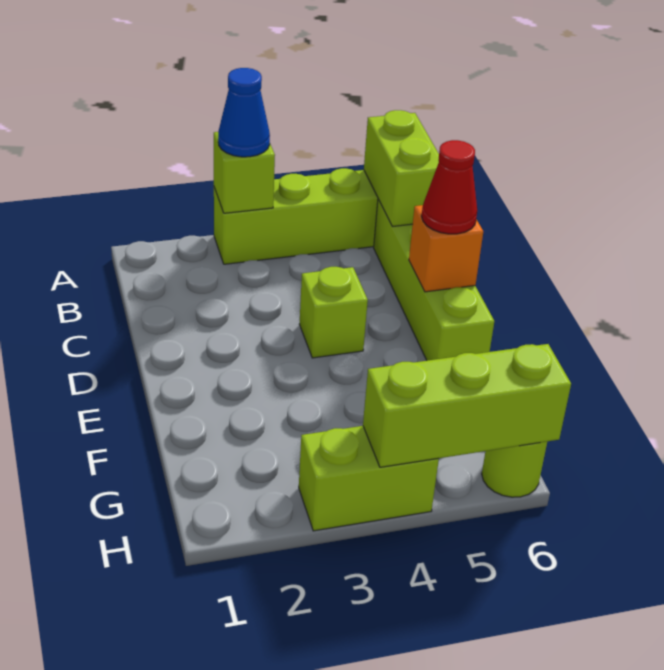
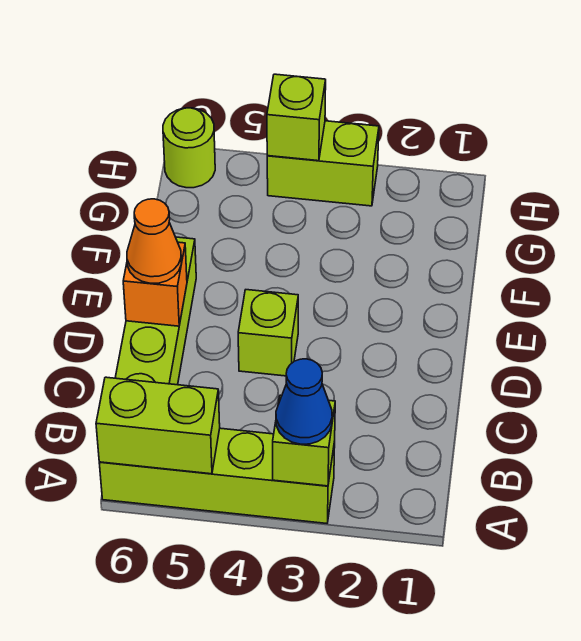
lime 1x2 brick [364,110,439,227] -> lime 1x2 brick turned to [96,377,220,474]
red 1x1 cone [422,140,477,234] -> orange 1x1 cone [127,199,181,283]
lime 1x3 brick [363,344,571,467] -> lime 1x1 brick [267,74,326,161]

